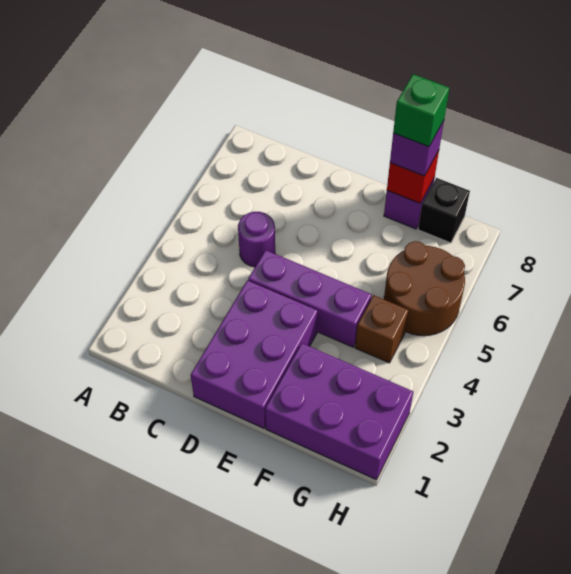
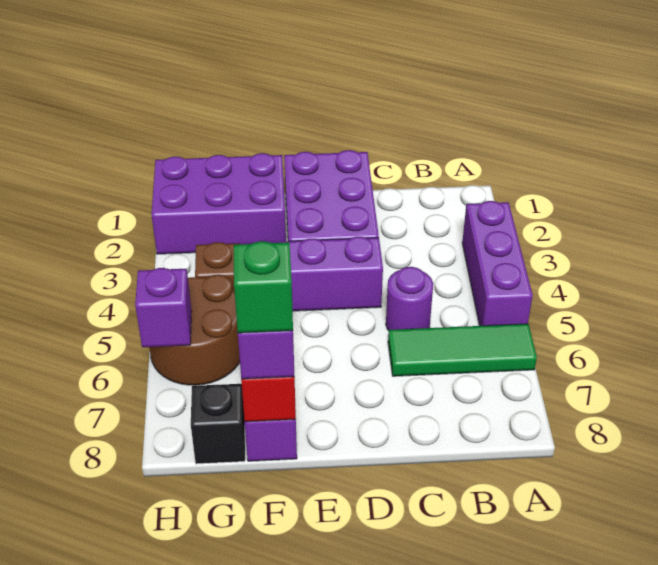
none -> purple 1x3 brick [462,201,533,326]
none -> green 1x3 tile [388,324,537,376]
none -> purple 1x1 brick [135,268,192,347]

